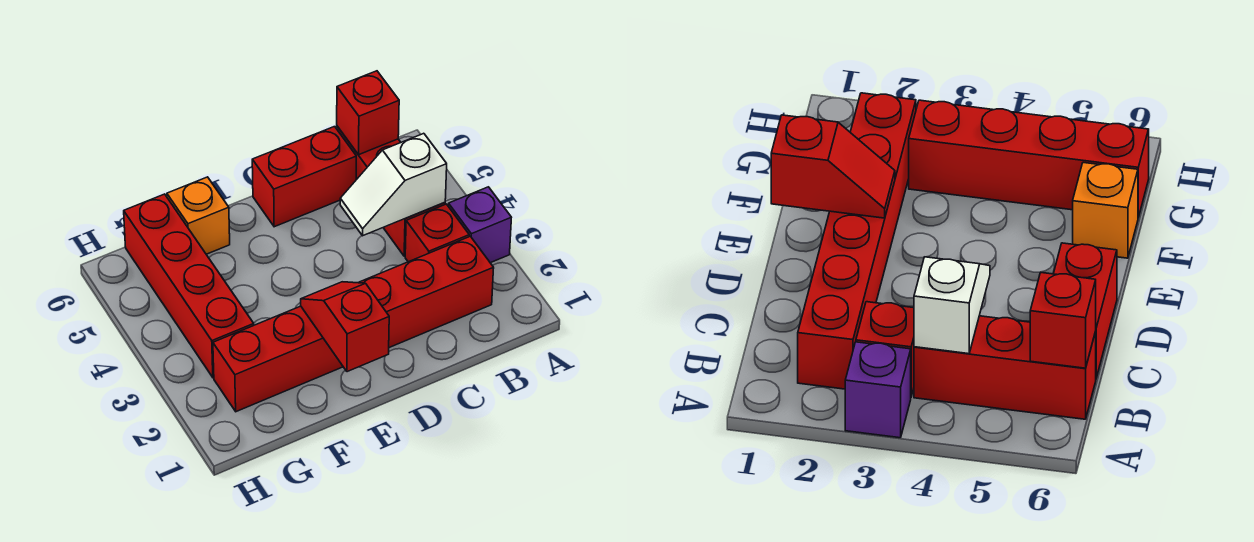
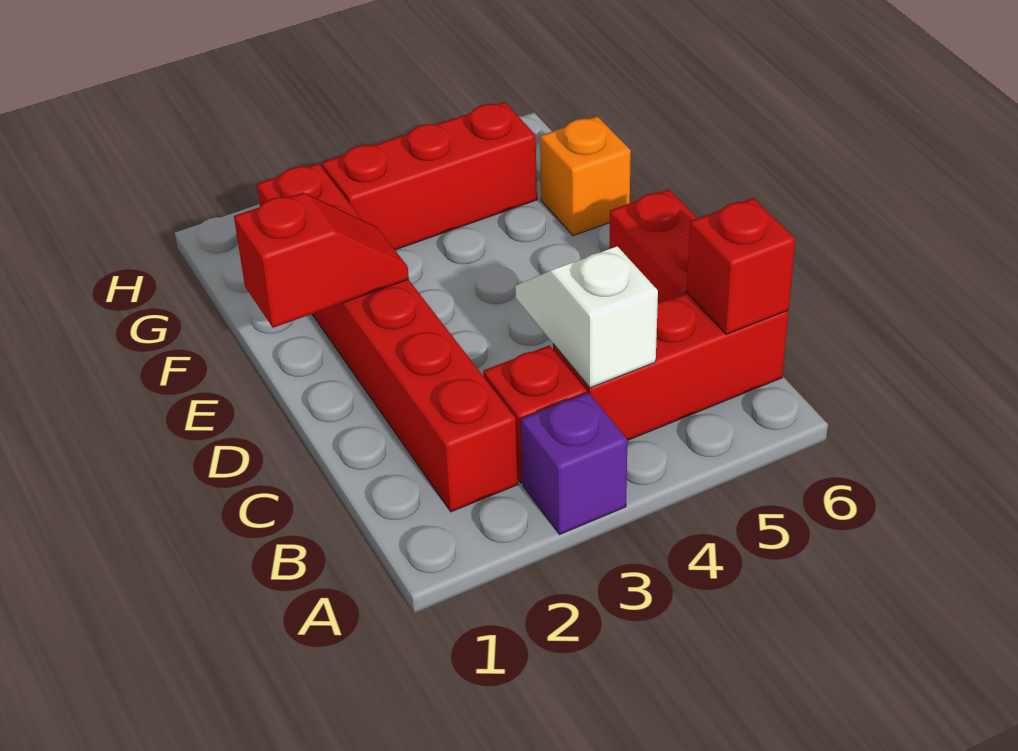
red 1x4 brick [124,194,254,378] -> red 1x3 brick [322,102,537,250]

